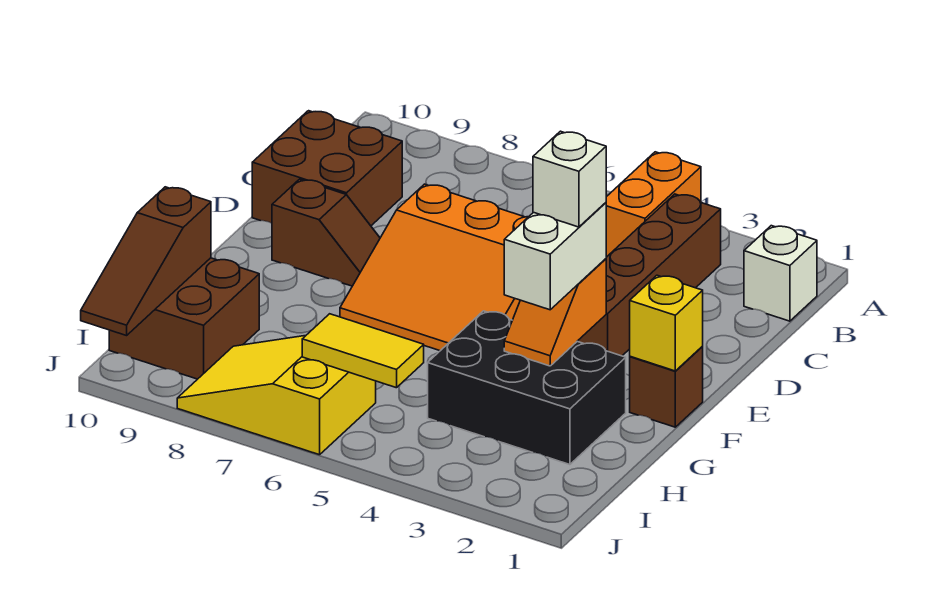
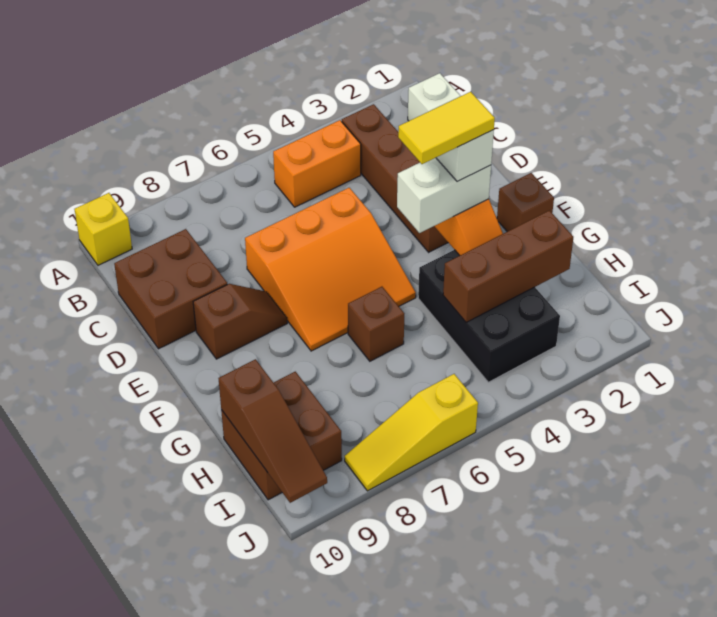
orange 1x2 brick [606,152,701,257] -> orange 1x2 brick turned to [273,120,361,207]
yellow 1x1 brick [630,275,703,371] -> yellow 1x1 brick moved to [74,193,132,265]
white 1x2 brick [504,203,606,310] -> white 1x2 brick turned to [397,158,491,233]
black 2x3 brick [428,311,626,465] -> black 2x3 brick turned to [418,250,560,382]
none -> brown 1x1 brick [348,287,404,361]
none -> brown 1x3 brick [443,210,573,322]
yellow 1x2 tile [302,314,424,388] -> yellow 1x2 tile moved to [398,92,495,164]
yellow 2x3 slope [177,336,376,455] -> yellow 1x3 slope [345,374,478,491]

